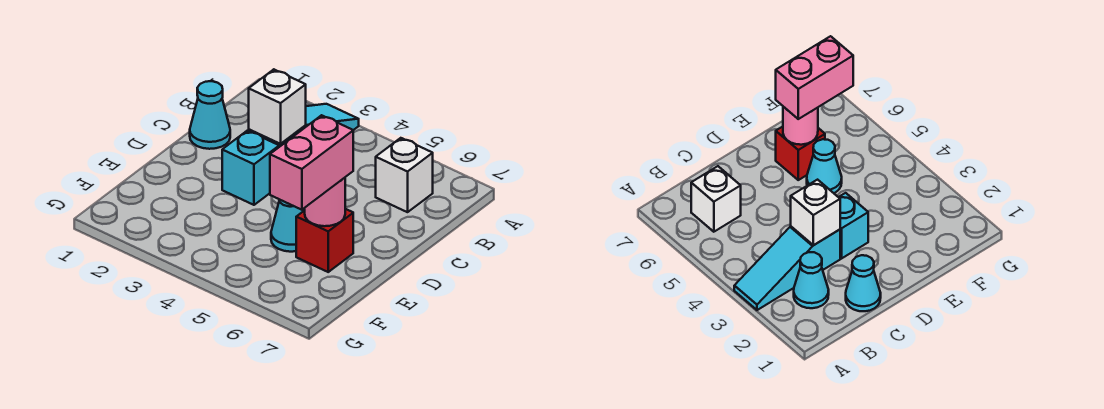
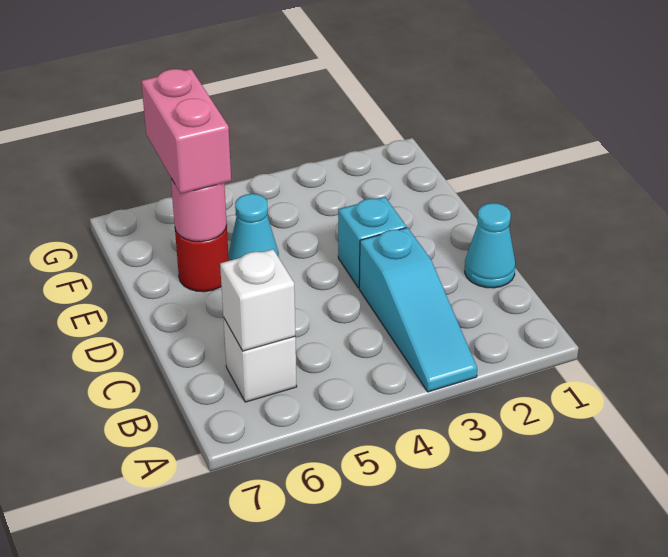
cyan 1x1 cone [794,252,829,308] -> none
white 1x1 brick [249,69,306,144] -> white 1x1 brick moved to [220,249,295,351]
red 1x1 brick [296,209,353,272] -> red 1x1 round brick [175,226,229,292]

